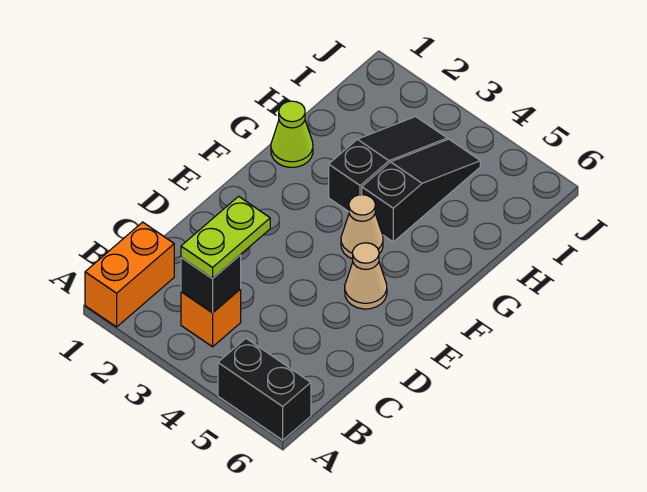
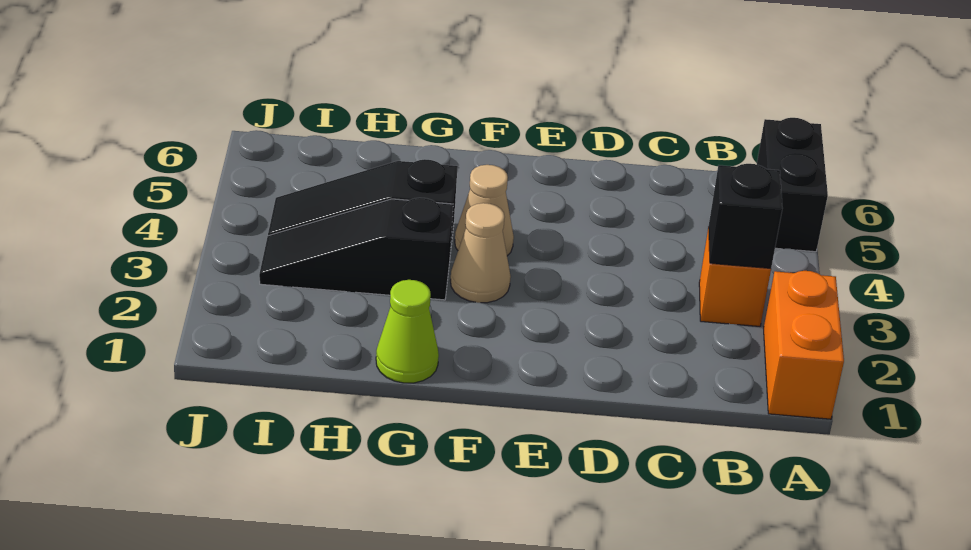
orange 1x2 brick [85,222,174,327] -> orange 1x2 brick turned to [764,271,844,419]
lime 1x2 plate [181,196,270,279] -> none
tan 1x1 cone [345,243,387,309] -> tan 1x1 cone moved to [450,203,511,303]

